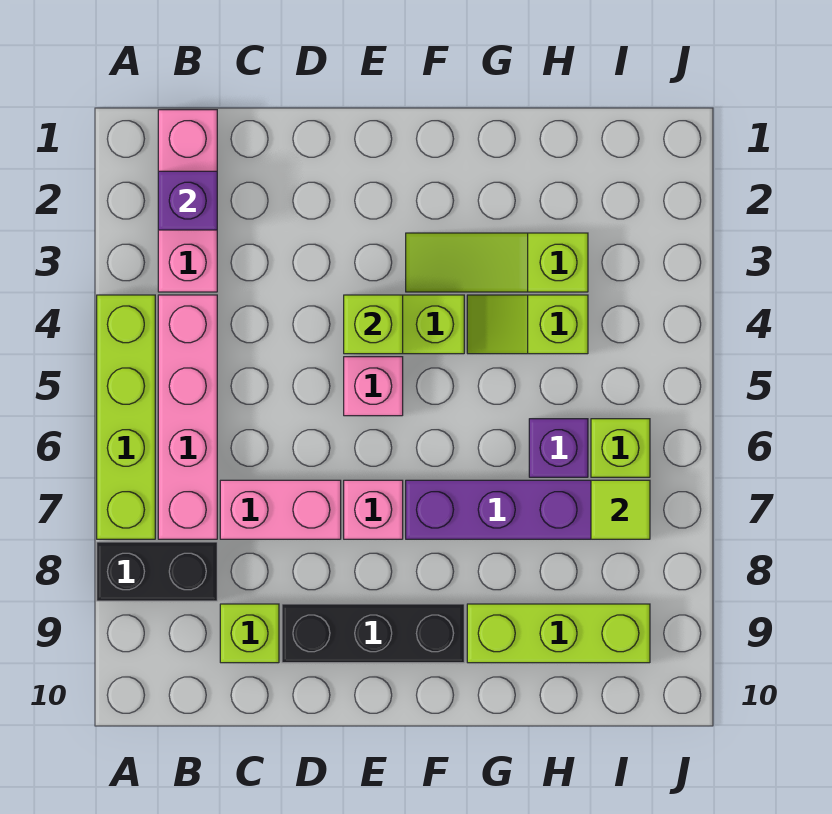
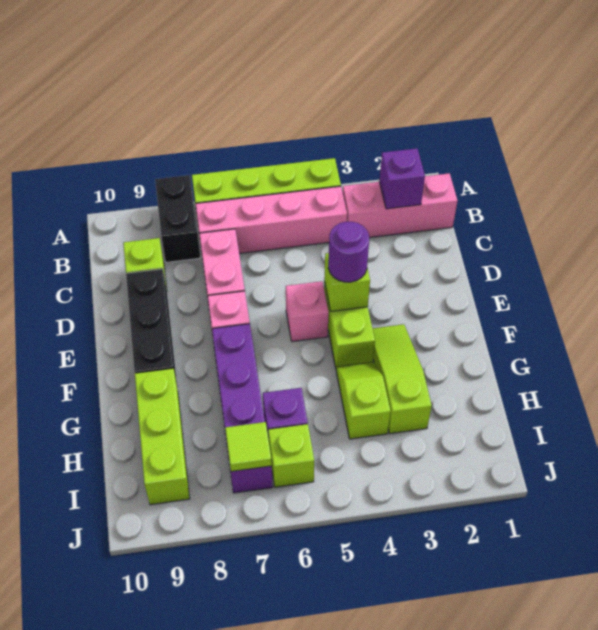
none -> purple 1x1 round brick [328,222,369,282]

